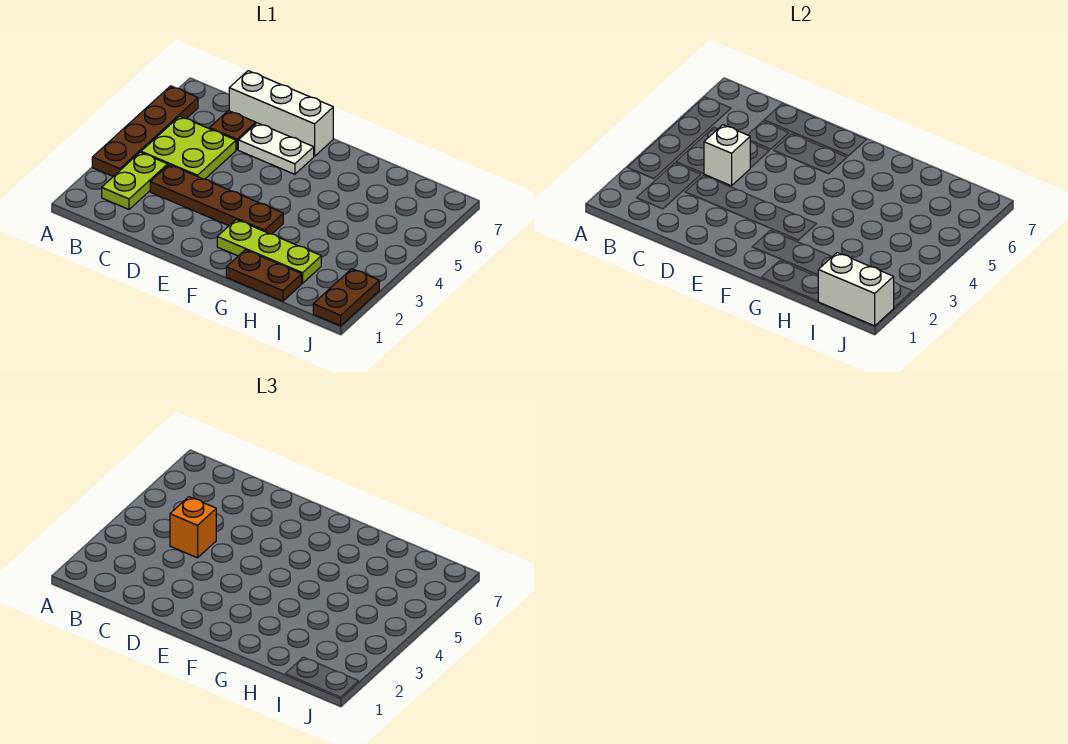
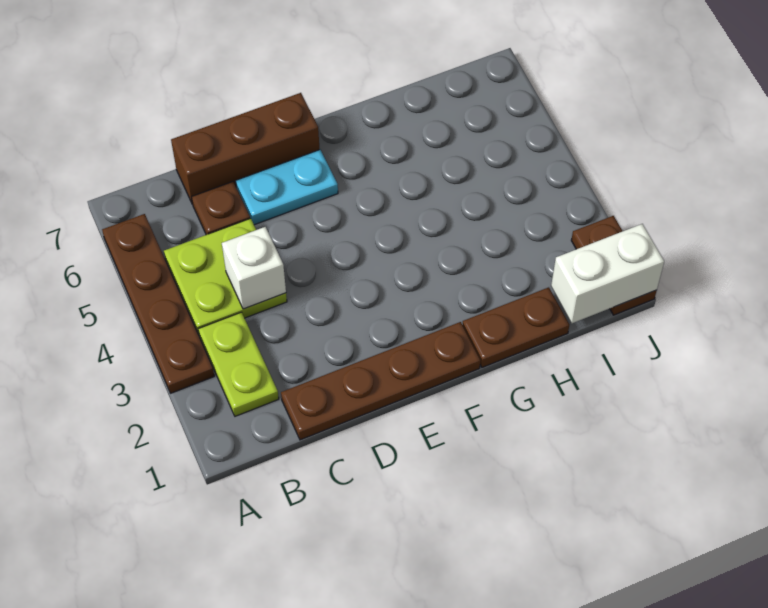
brown 1x4 plate [150,165,283,234] -> brown 1x4 plate moved to [281,322,480,440]
orange 1x1 brick [170,497,216,558] -> none
white 1x3 brick [229,71,333,156] -> brown 1x3 brick [171,93,320,204]
white 1x2 plate [238,123,314,174] -> cyan 1x2 plate [236,150,338,225]
lime 1x3 plate [217,220,321,283] -> none

